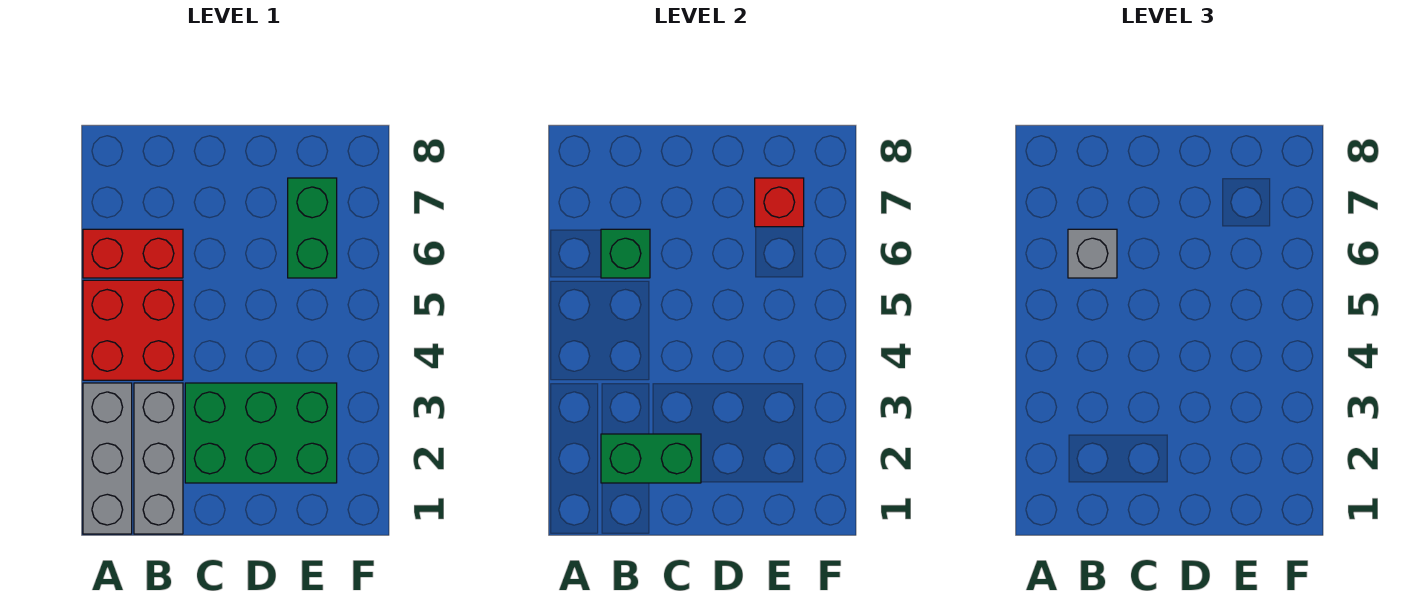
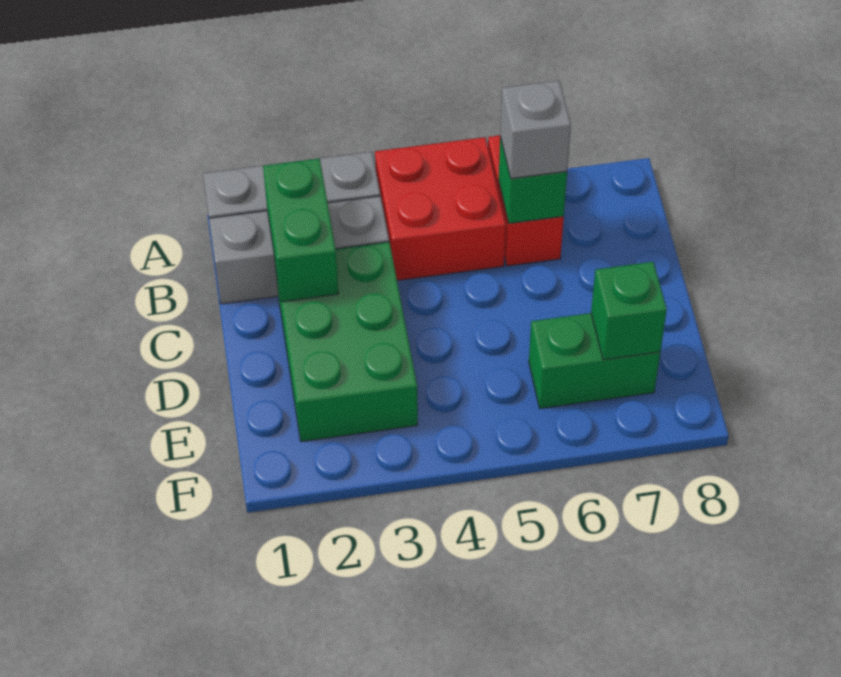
red 1x1 brick [755,178,804,227] -> green 1x1 brick [591,262,667,360]

